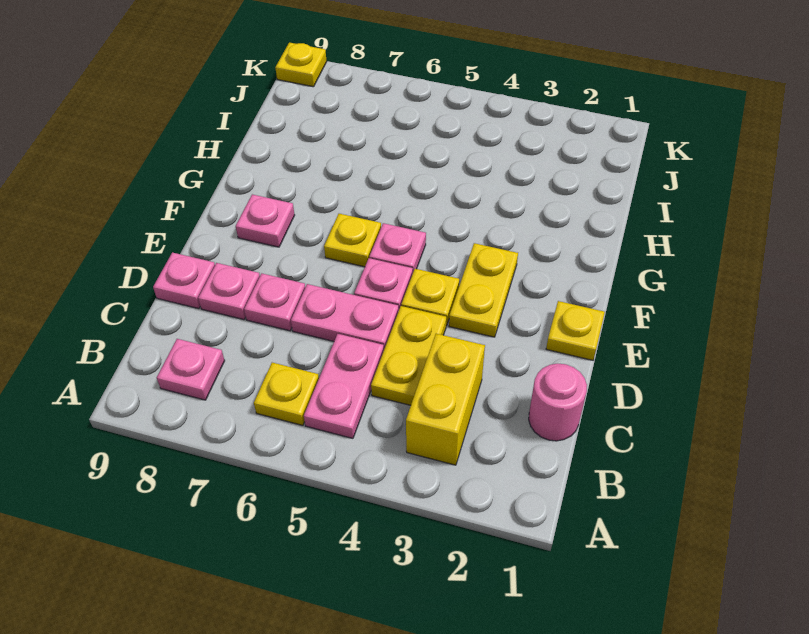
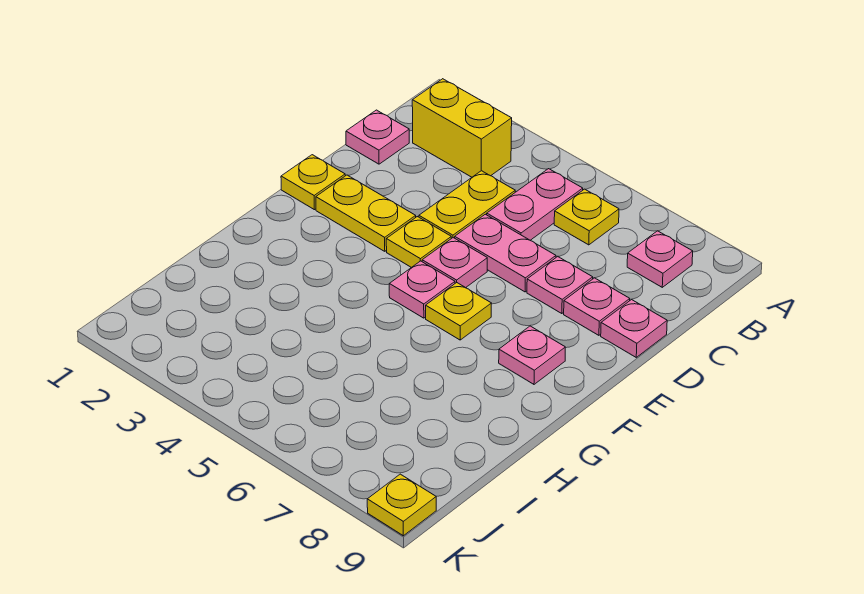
yellow 1x2 brick [406,334,485,465] -> yellow 1x2 brick turned to [412,79,512,177]
pink 1x1 round brick [529,364,587,441] -> pink 1x1 plate [346,110,409,164]
yellow 1x2 plate [449,243,518,337] -> yellow 1x2 plate turned to [316,175,416,251]

